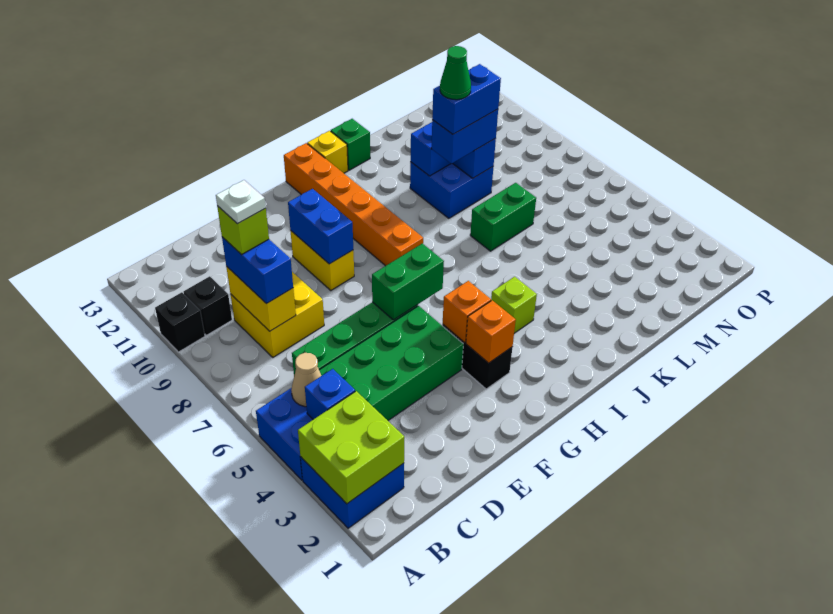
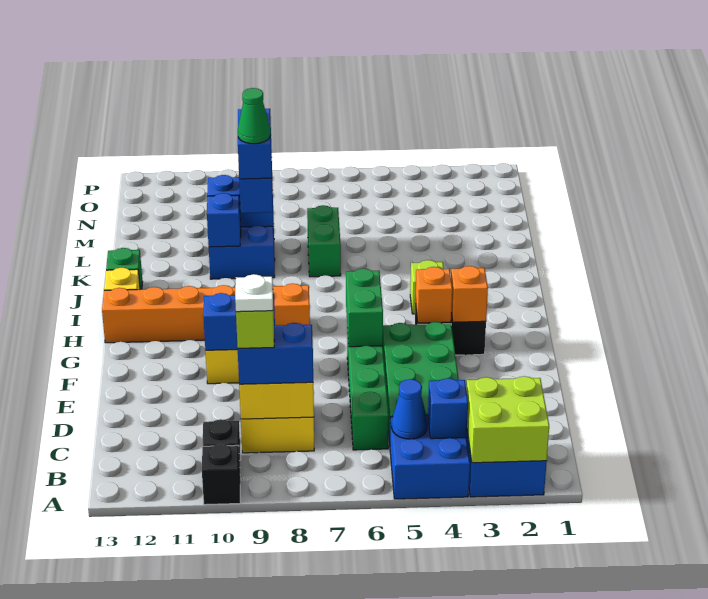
tan 1x1 cone [291,353,321,407] -> blue 1x1 cone [392,379,428,439]

